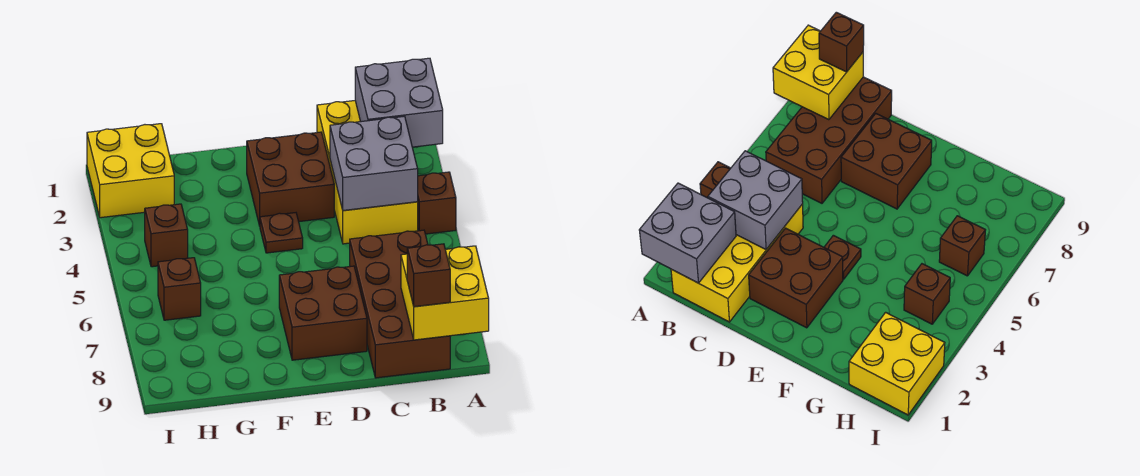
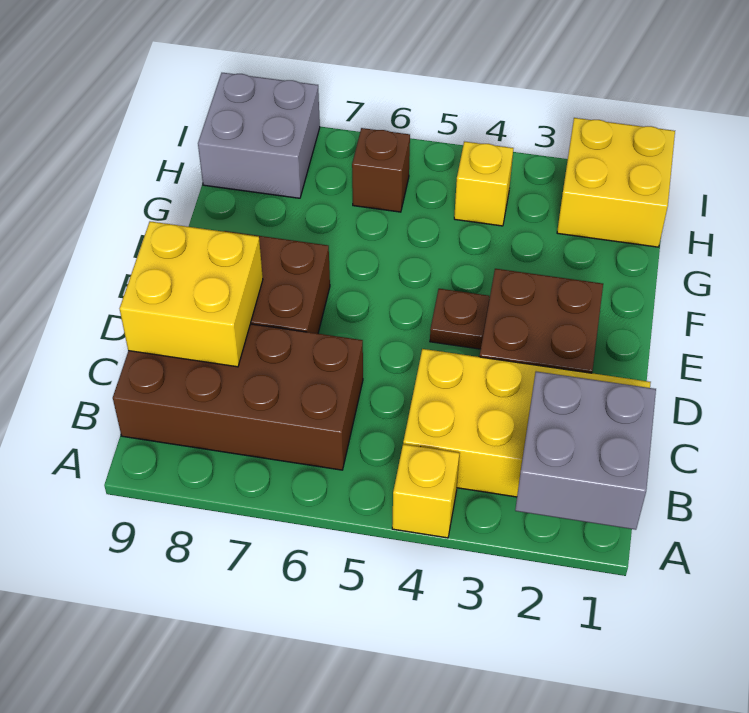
brown 1x1 brick [418,172,456,234] -> yellow 1x1 brick [392,444,459,538]
yellow 2x2 brick [401,246,489,340] -> yellow 2x2 brick moved to [120,221,263,367]
grey 2x2 brick [330,116,418,211] -> grey 2x2 brick moved to [198,73,320,198]
brown 1x1 brick [407,244,450,307] -> none
brown 1x1 brick [145,204,188,267] -> yellow 1x1 brick [454,142,513,226]

